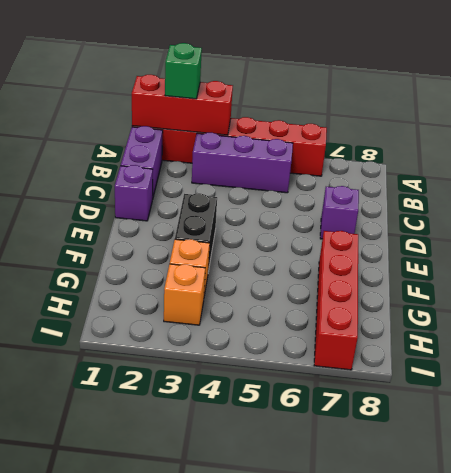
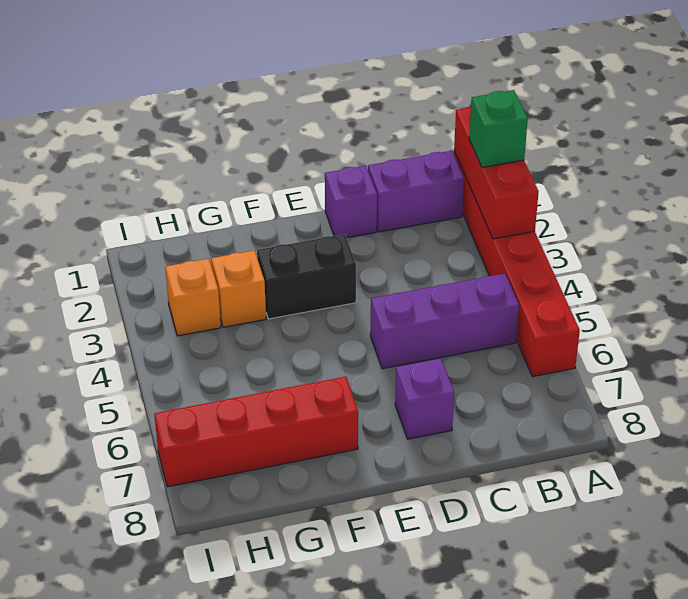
purple 1x3 brick [192,133,293,193] -> purple 1x3 brick turned to [370,274,519,369]

